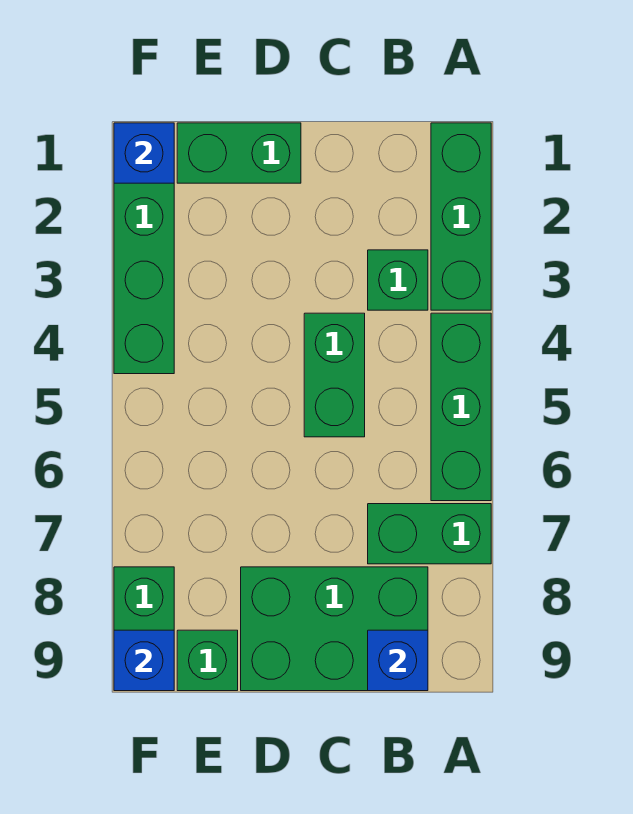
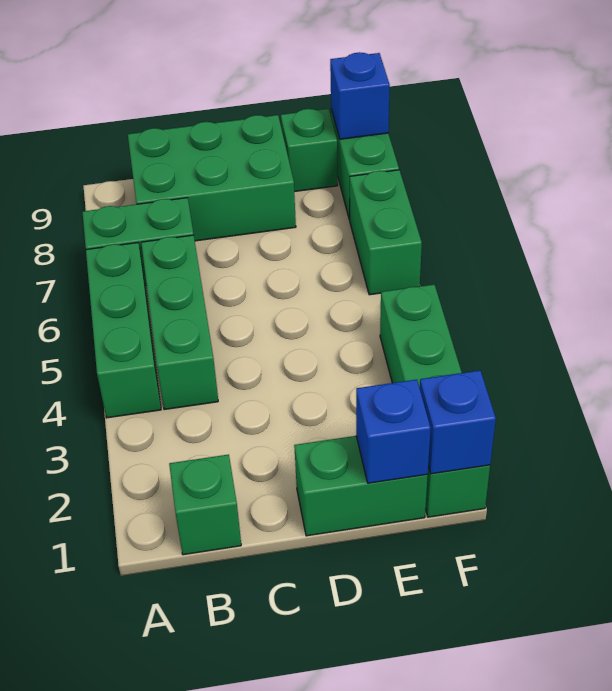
green 1x3 brick [431,123,491,310] -> green 1x3 brick moved to [141,235,218,410]
green 1x1 brick [368,250,428,310] -> green 1x1 brick moved to [169,455,241,555]
blue 1x1 brick [368,630,428,691] -> blue 1x1 brick moved to [356,380,431,483]
green 1x2 brick [304,313,365,437] -> green 1x2 brick moved to [350,170,422,295]

